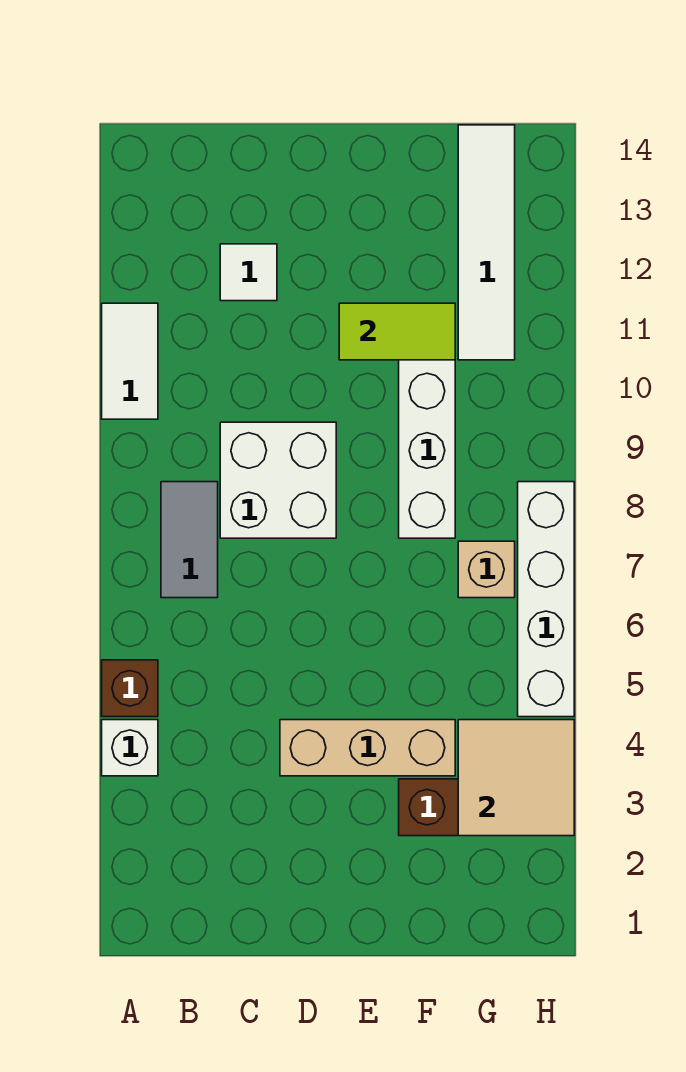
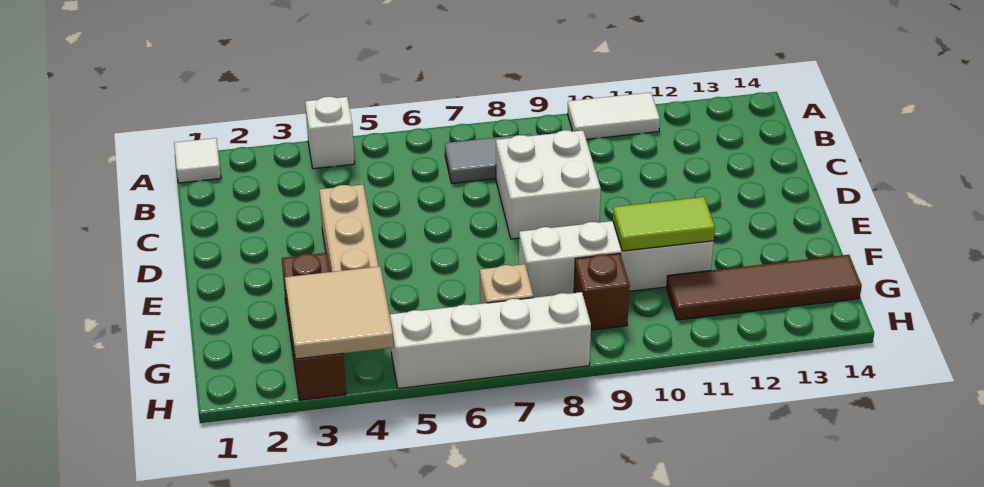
brown 1x1 brick [102,660,158,717] -> brown 1x1 brick moved to [574,253,630,330]
white 1x1 tile [220,244,277,301] -> white 1x1 tile moved to [174,138,221,183]
lime 1x2 tile [339,303,455,360] -> lime 1x2 tile turned to [613,197,715,251]
white 1x4 tile [458,125,515,360] -> brown 1x4 tile [667,255,862,320]

